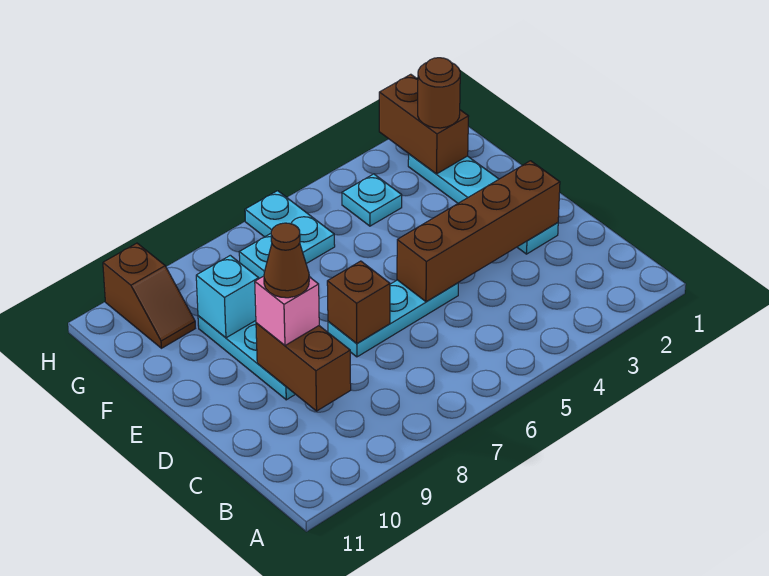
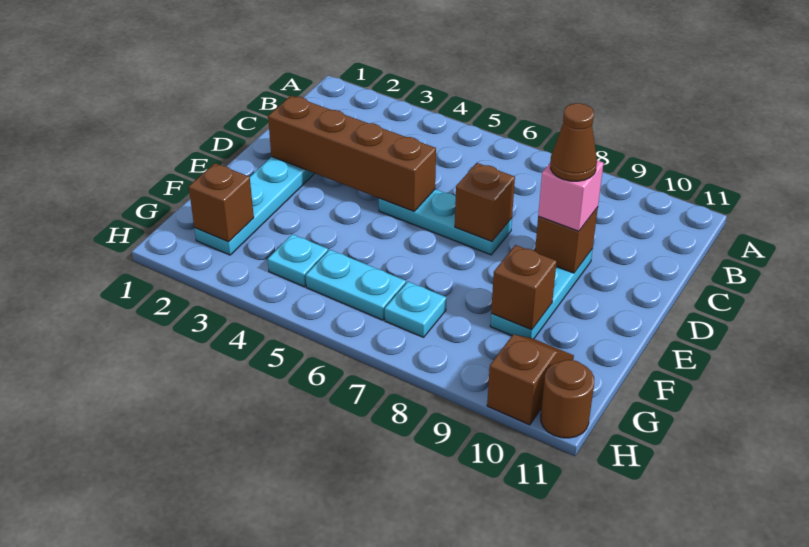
brown 1x2 brick [256,323,351,411] -> brown 1x1 brick [535,207,598,273]
cyan 1x1 brick [196,255,259,338] -> brown 1x1 brick [491,245,557,330]
brown 1x2 brick [379,74,469,174] -> brown 1x1 brick [189,163,254,242]
brown 1x1 round brick [418,58,460,128] -> brown 1x1 round brick moved to [541,360,594,438]
cyan 1x2 plate [245,191,335,264] -> cyan 1x2 plate turned to [306,250,406,320]

